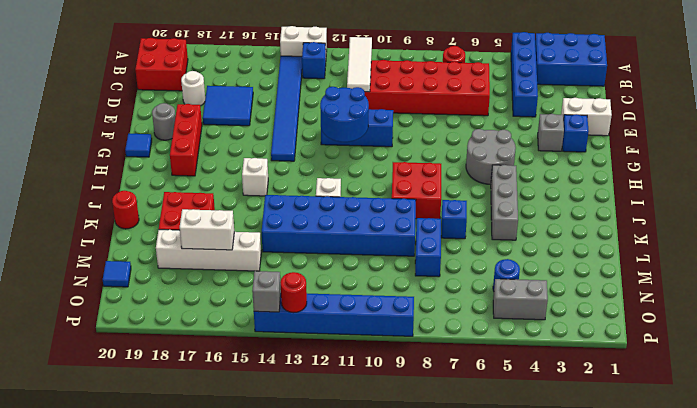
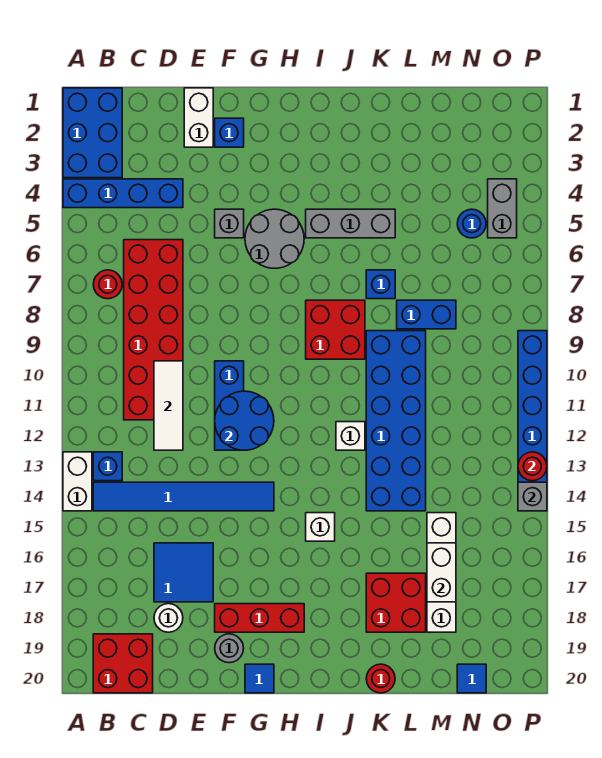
white 1x3 tile [347,37,372,92] -> white 1x3 tile turned to [154,361,183,450]
grey 1x1 brick [538,114,564,151] -> grey 1x1 brick moved to [215,209,244,238]

